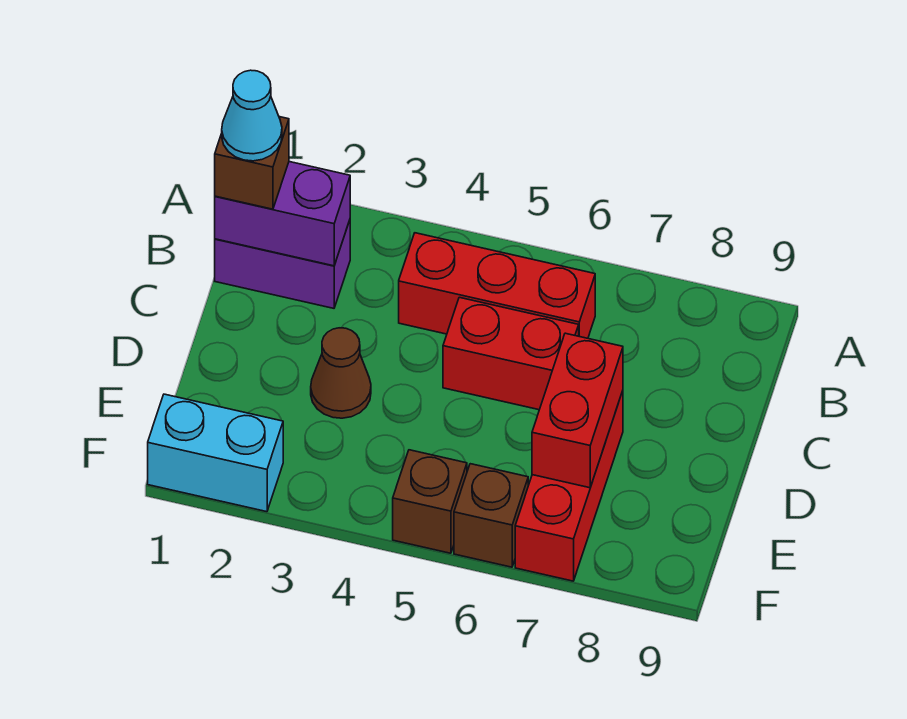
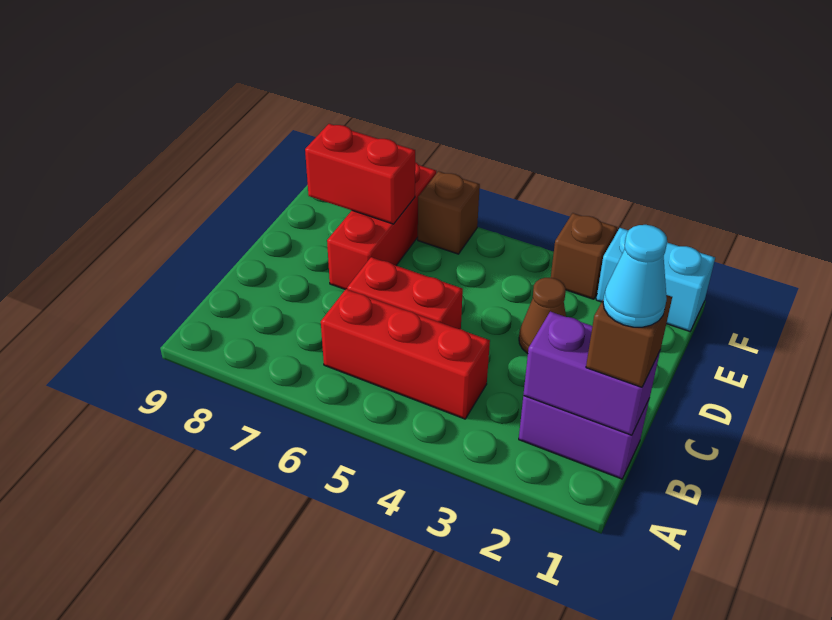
red 1x2 brick [532,333,623,488] -> red 1x2 brick turned to [305,124,415,224]
brown 1x1 brick [393,450,467,553] -> brown 1x1 brick moved to [551,213,617,299]

